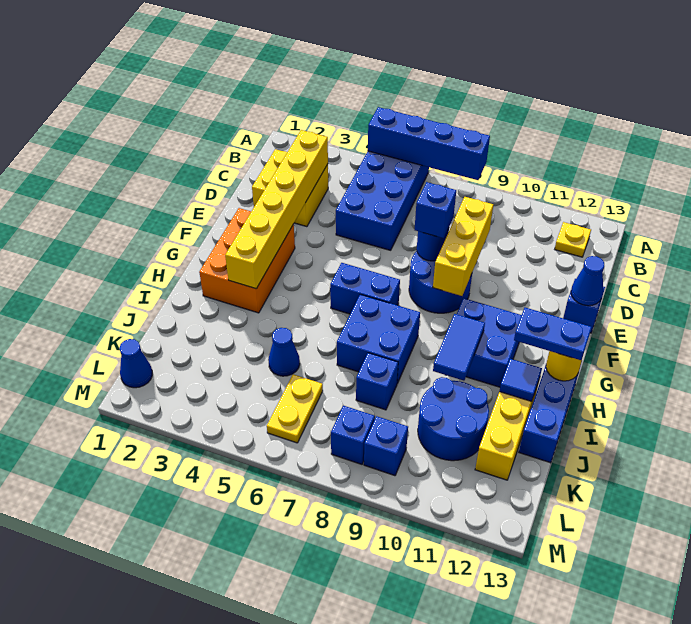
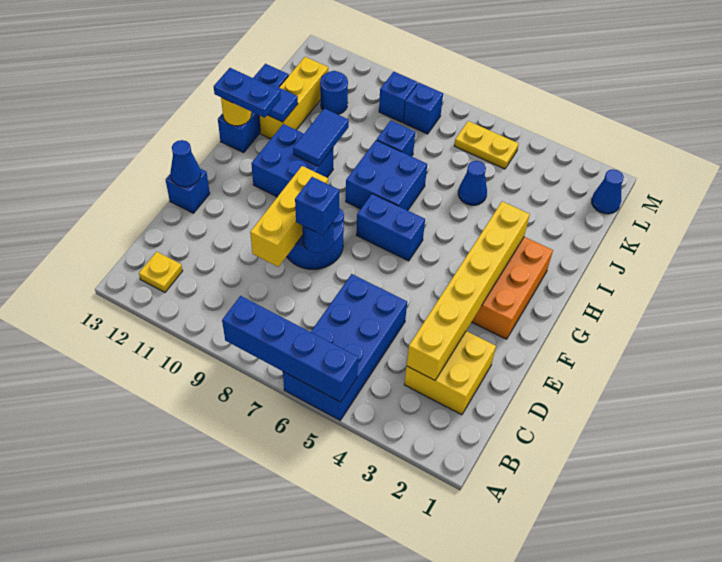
blue 2x2 round brick [418,377,489,461] -> blue 1x1 round brick [320,71,348,114]
yellow 1x2 plate [267,374,323,443] -> yellow 1x2 plate turned to [454,121,519,169]

